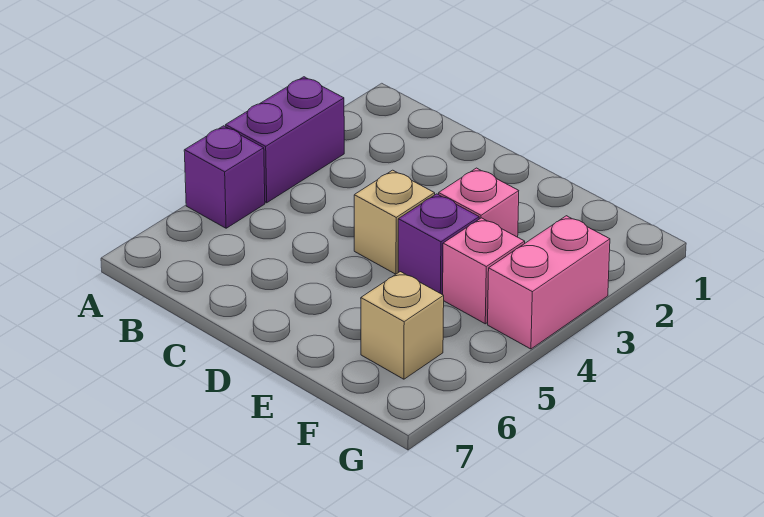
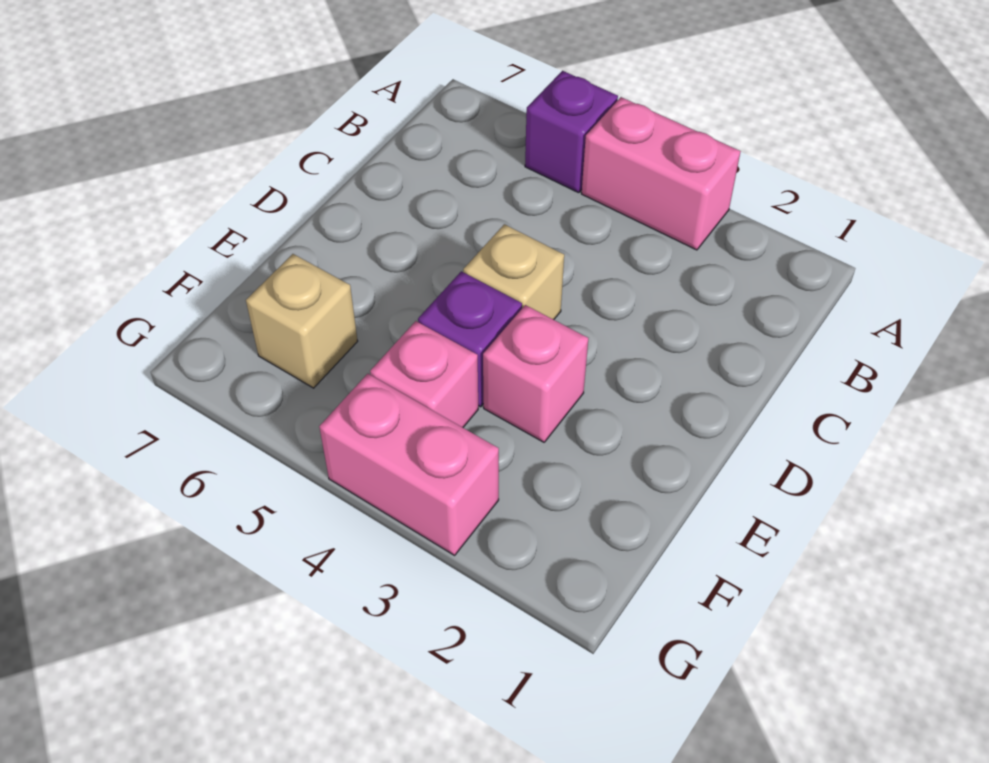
purple 1x2 brick [226,77,344,203] -> pink 1x2 brick [582,97,741,250]

